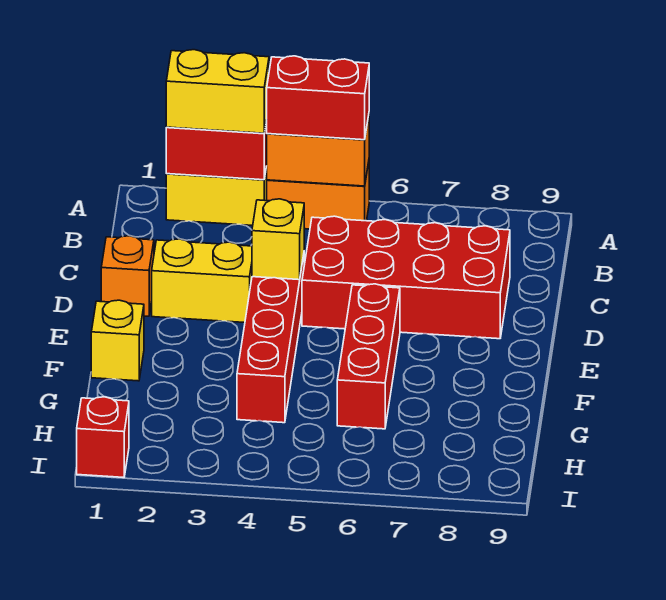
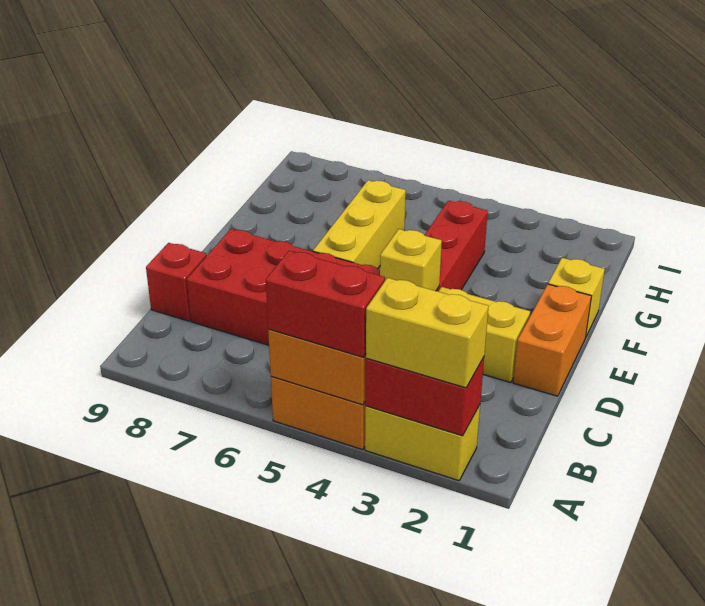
orange 1x1 brick [101,236,154,316] -> orange 1x2 brick [513,284,591,396]
red 1x3 brick [337,284,400,429] -> yellow 1x3 brick [313,180,406,268]
red 1x1 brick [77,397,129,477] -> red 1x1 brick moved to [146,243,207,321]

